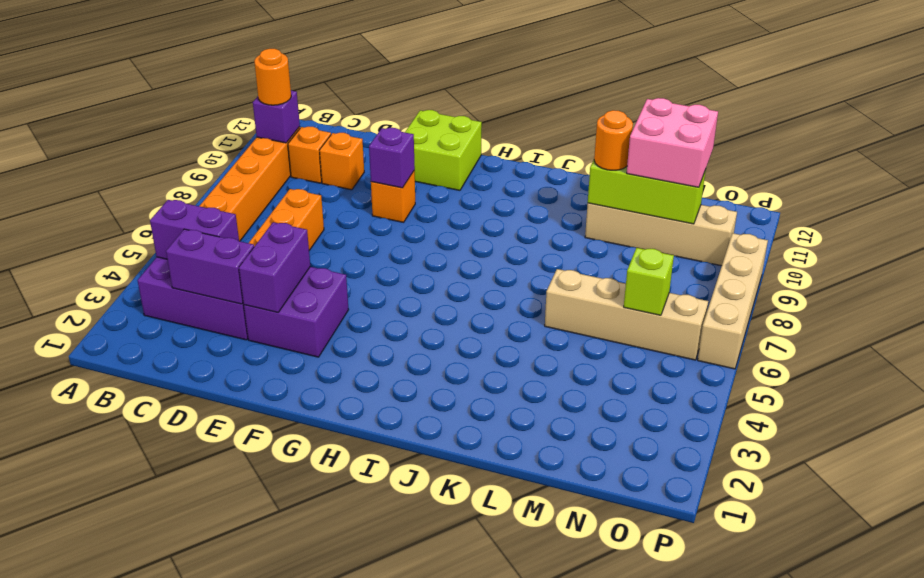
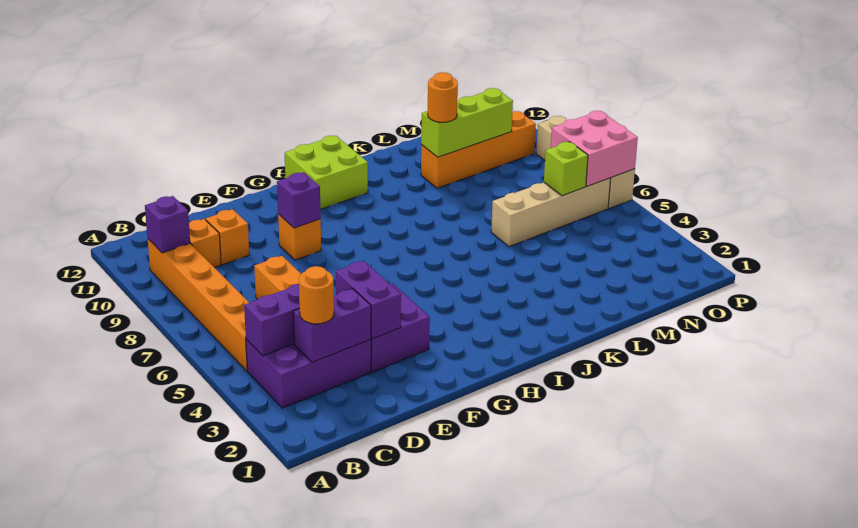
orange 1x1 round brick [254,49,291,105] -> orange 1x1 round brick moved to [299,266,334,324]
lime 2x2 brick [405,110,482,190] -> lime 2x2 brick moved to [285,135,368,209]
tan 1x4 brick [585,203,737,266] -> orange 1x4 brick [421,111,536,188]
pink 2x2 brick [627,98,718,187] -> pink 2x2 brick moved to [551,111,638,186]

